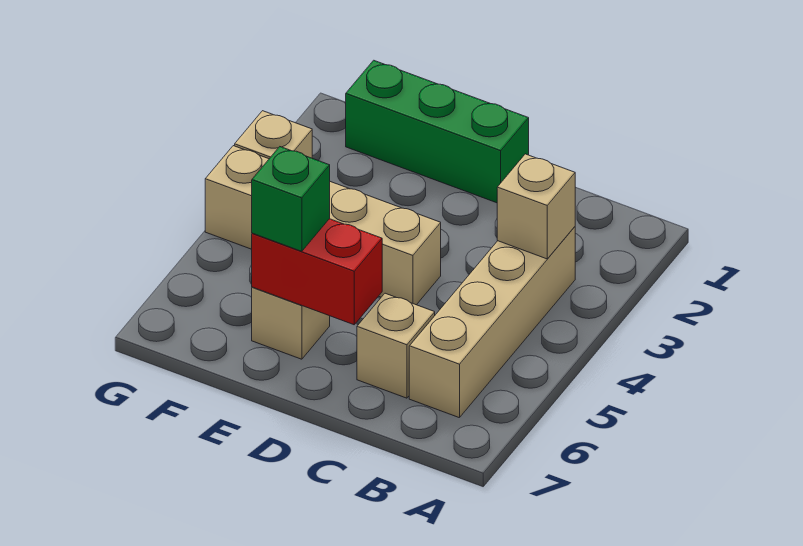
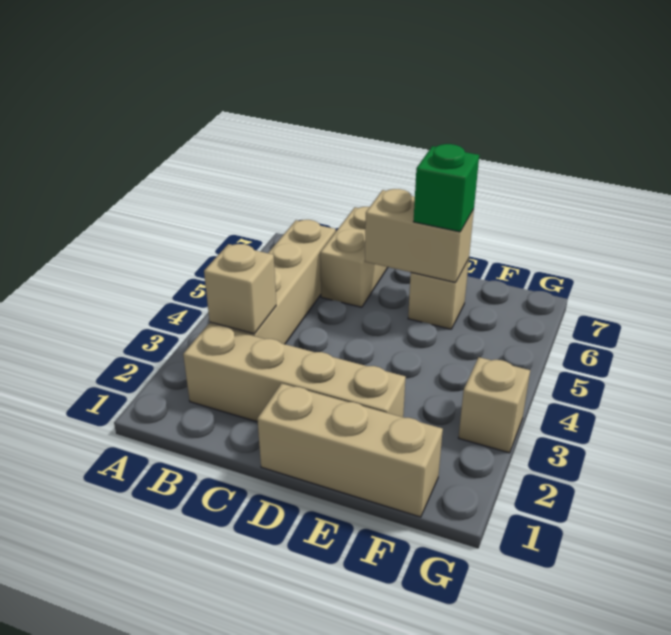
tan 1x1 brick [357,293,435,398] -> tan 1x2 brick [320,207,388,307]
green 1x3 brick [346,60,529,203] -> tan 1x3 brick [257,383,443,517]
tan 1x4 brick [205,146,441,305] -> tan 1x4 brick moved to [183,324,406,422]
red 1x2 brick [252,219,382,325] -> tan 1x2 brick [365,189,474,283]

